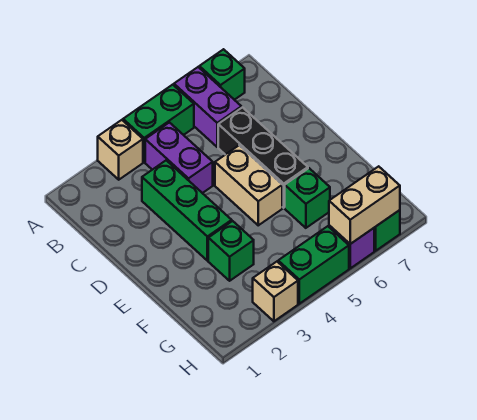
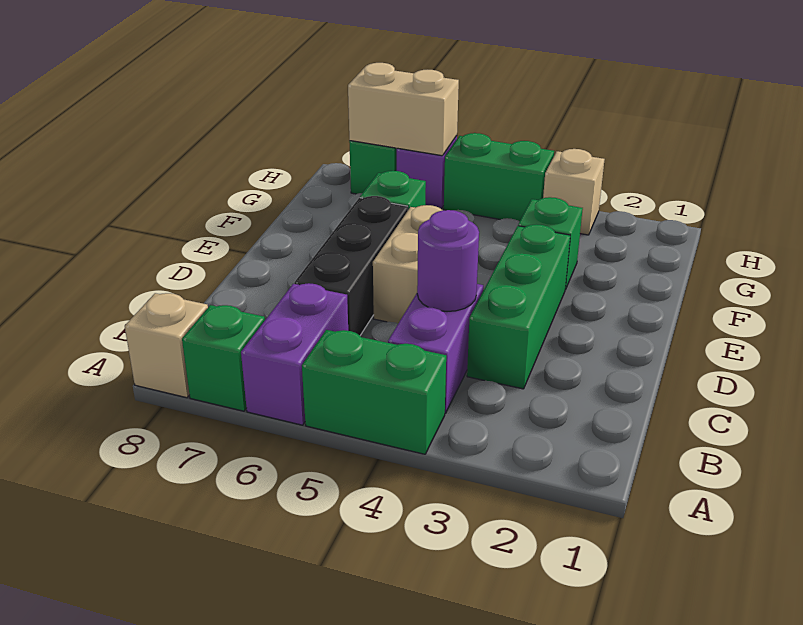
tan 1x1 brick [98,120,143,180] -> tan 1x1 brick moved to [125,293,208,398]
none -> purple 1x1 round brick [417,210,479,311]

